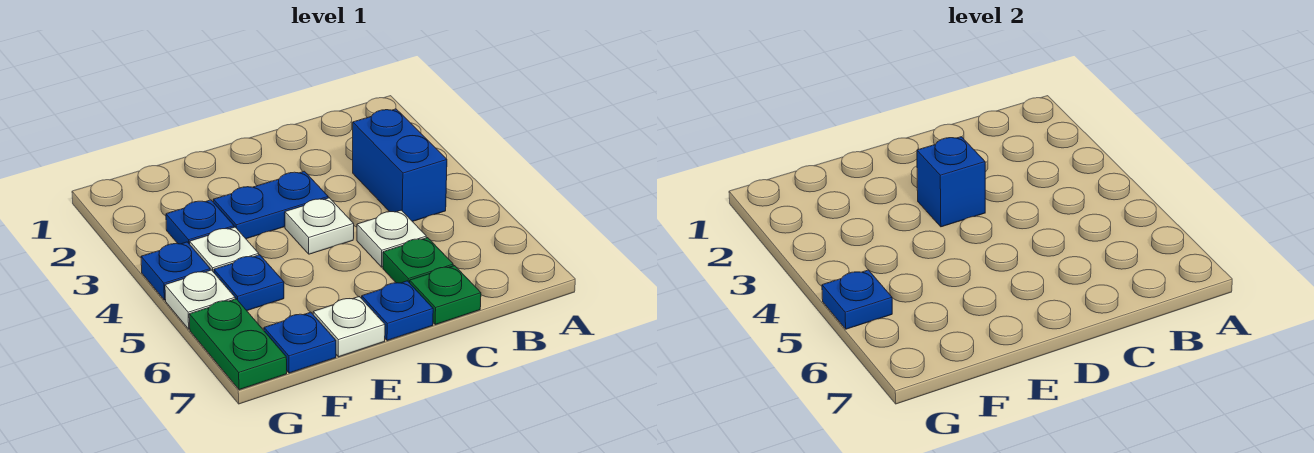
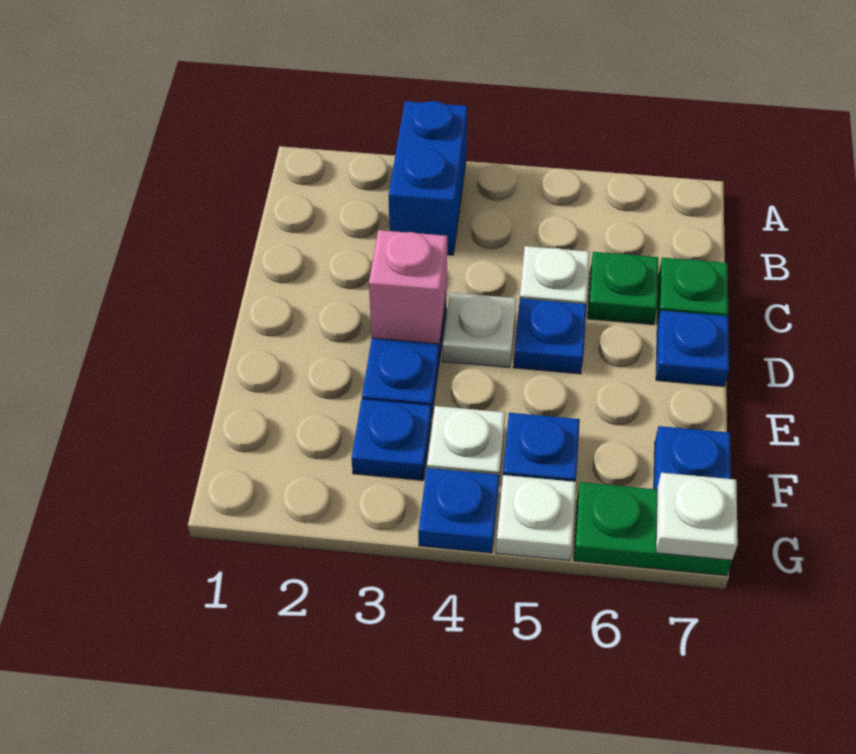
blue 1x2 brick [353,109,447,222] -> blue 1x2 brick turned to [389,101,467,255]
blue 1x1 brick [917,137,985,227] -> pink 1x1 brick [369,230,447,344]
white 1x1 plate [313,297,385,357] -> white 1x1 plate moved to [656,473,738,560]
blue 1x1 plate [822,270,892,329] -> blue 1x1 plate moved to [513,299,587,374]

